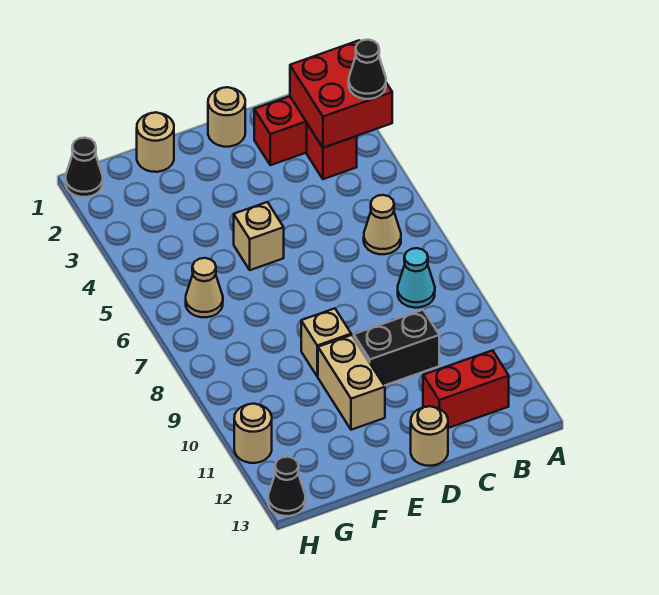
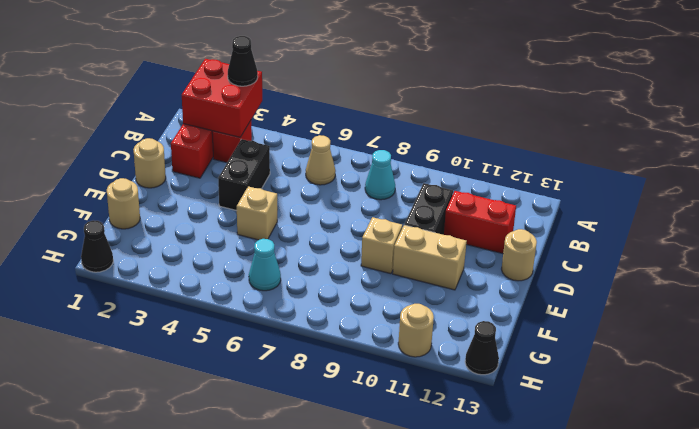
red 1x2 brick [423,350,509,428] -> red 1x2 brick turned to [444,191,516,254]
none -> black 1x2 brick [218,139,270,211]
tan 1x1 cone [186,258,223,317] -> cyan 1x1 cone [249,239,281,291]

